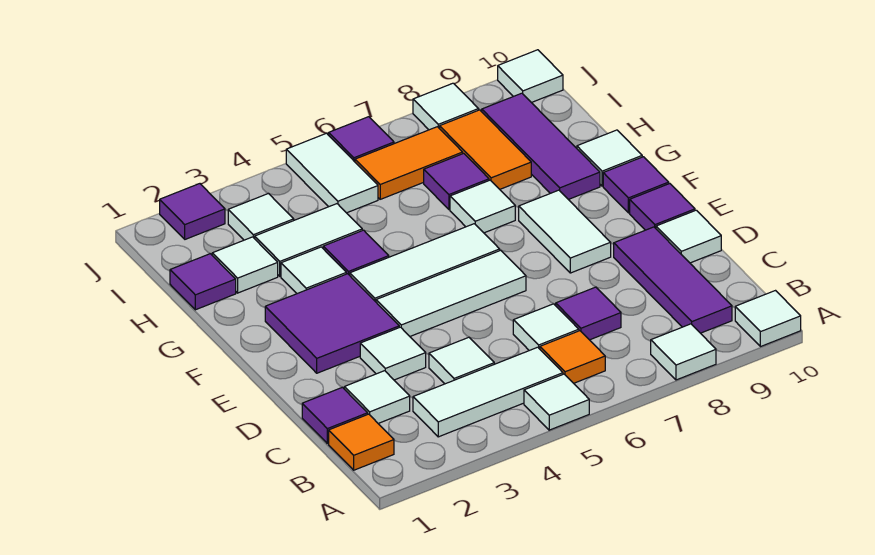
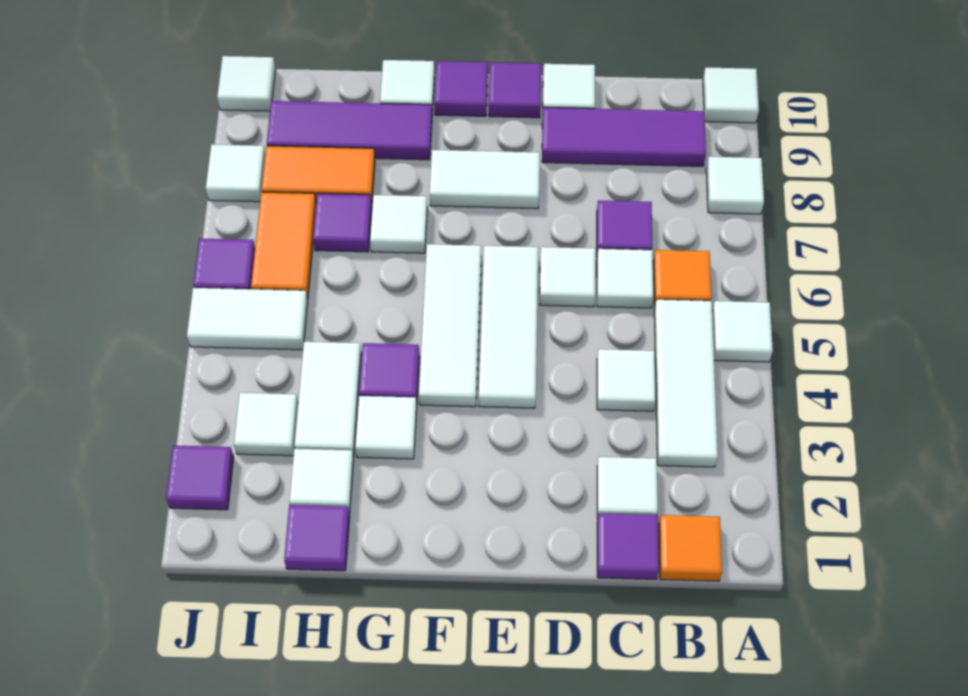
white 1x1 tile [360,327,426,380] -> white 1x1 tile moved to [540,247,595,307]
purple 2x2 tile [265,274,399,373] -> none

